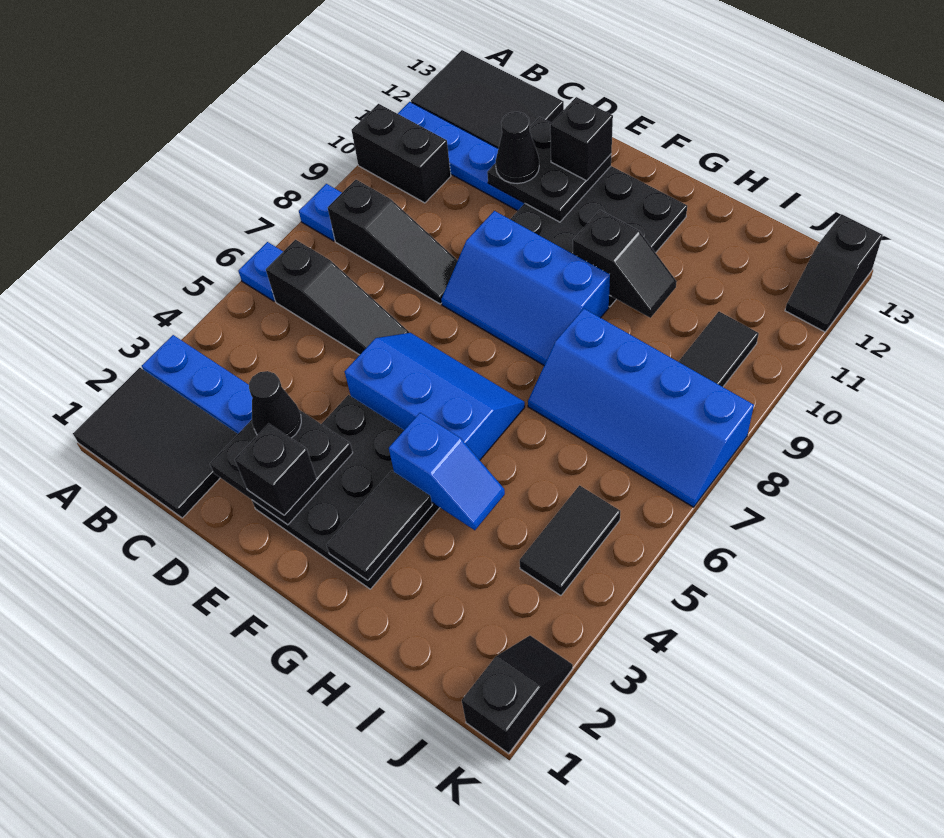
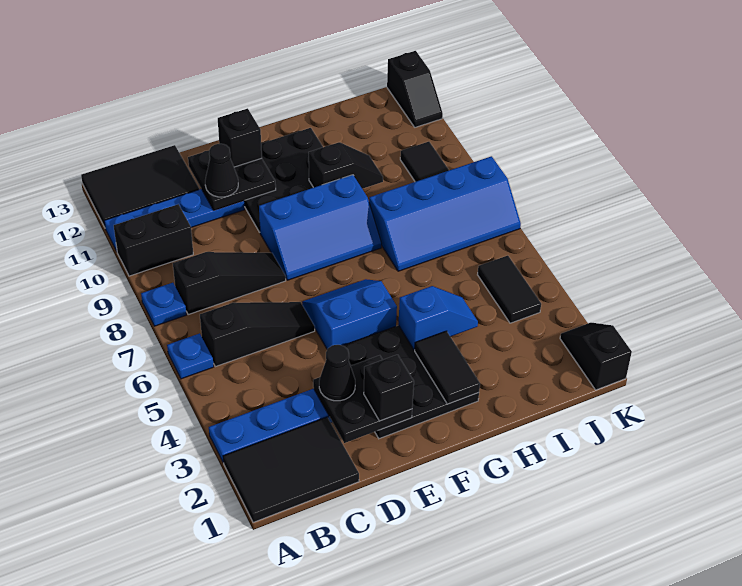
blue 2x3 slope [345,333,525,460] -> blue 2x2 slope [302,279,397,349]

